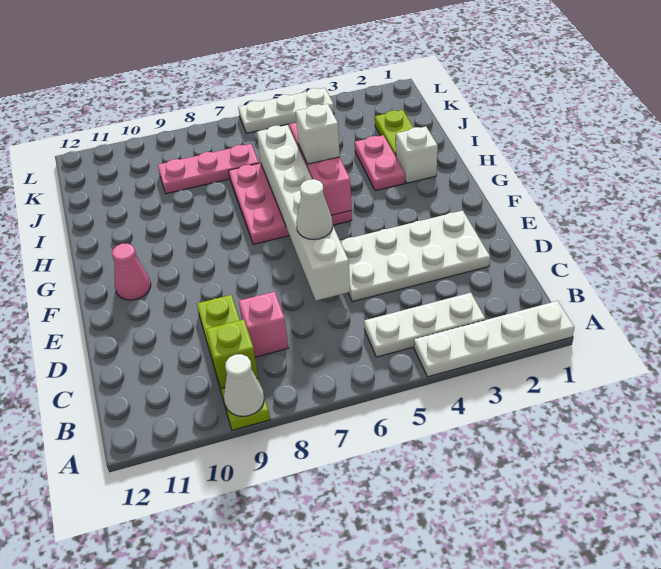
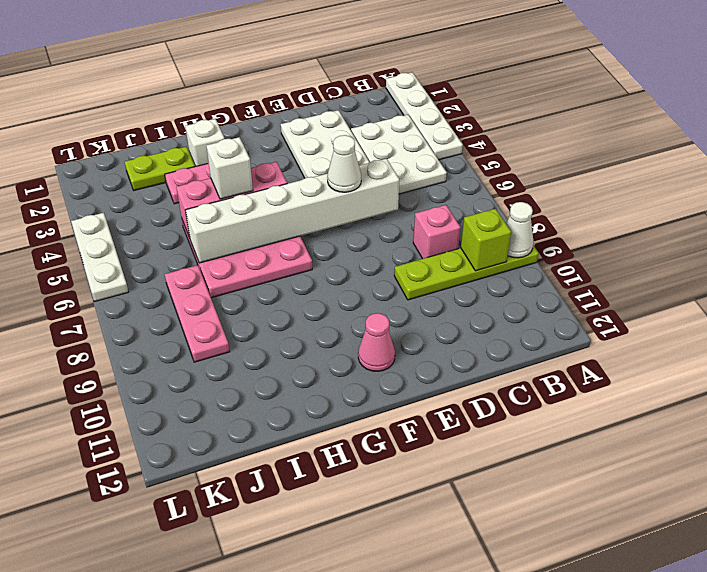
white 1x3 plate [364,293,485,357] -> white 2x3 plate [351,115,447,194]

